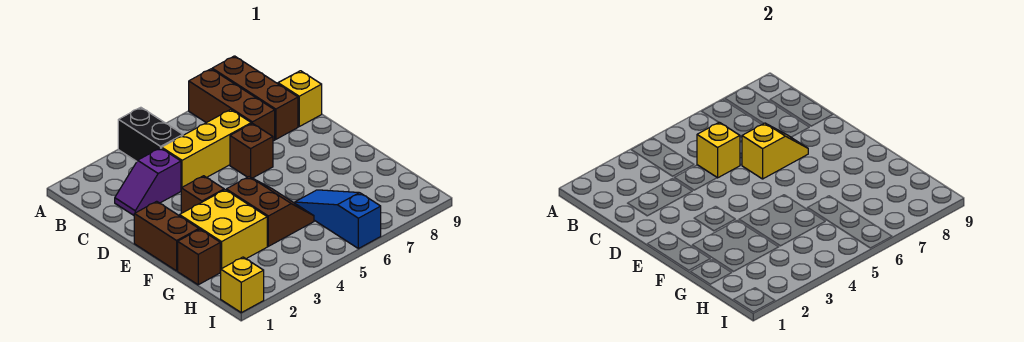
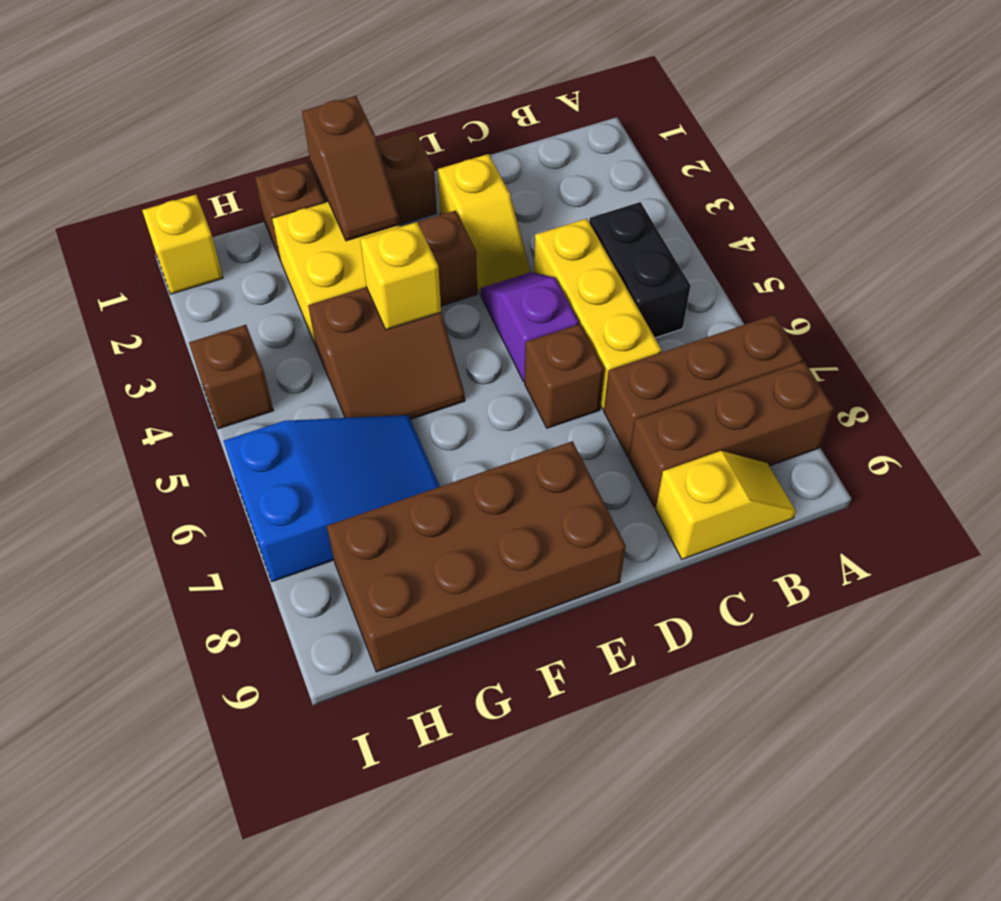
black 1x2 brick [118,107,183,161] -> black 1x2 brick turned to [589,202,691,338]
purple 1x2 slope [115,148,181,215] -> purple 1x2 slope moved to [481,272,579,382]
yellow 1x1 brick [697,122,740,178] -> yellow 1x1 brick moved to [360,222,441,330]
yellow 1x2 slope [742,123,808,179] -> yellow 1x2 slope moved to [438,154,530,294]
none -> brown 2x4 brick [327,441,626,672]
none -> brown 1x2 slope [302,96,399,241]
blue 1x3 slope [295,190,381,249] -> blue 2x3 slope [224,415,440,582]
none -> brown 1x1 brick [189,325,274,429]

